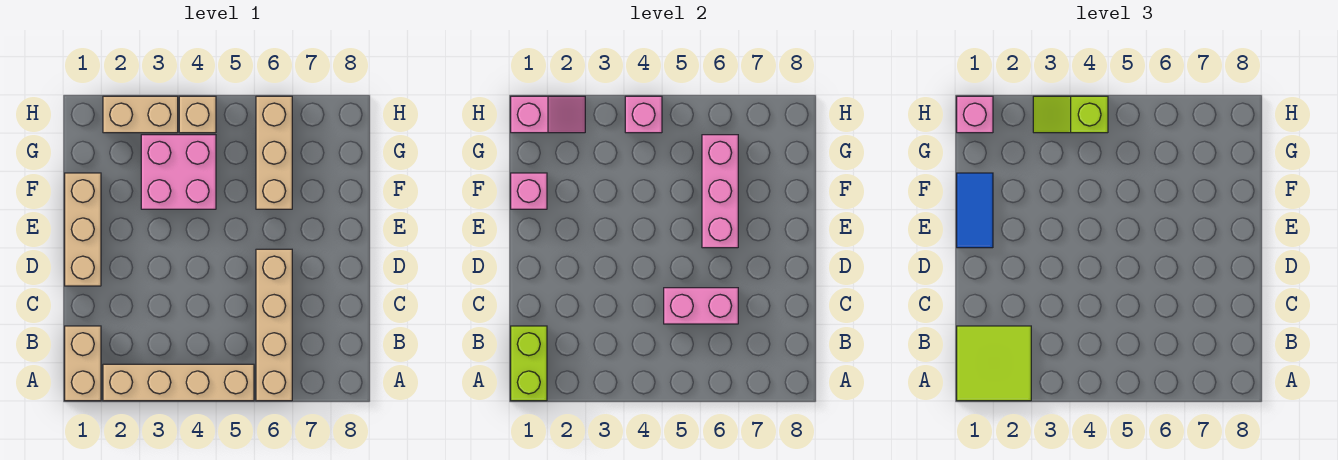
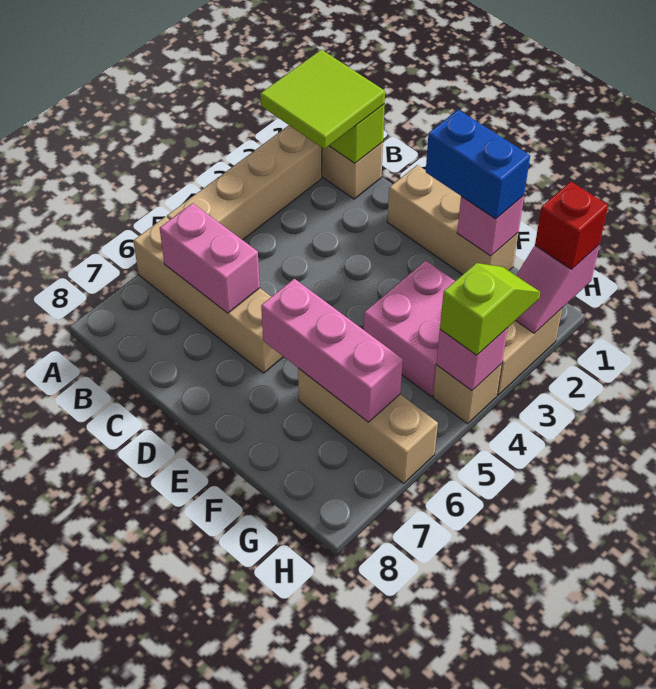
pink 1x2 brick [664,288,738,324] -> pink 1x2 brick turned to [160,203,260,313]
blue 1x2 tile [957,173,993,248] -> blue 1x2 brick [426,110,530,219]
pink 1x1 brick [957,96,993,133] -> red 1x1 brick [535,181,608,270]

